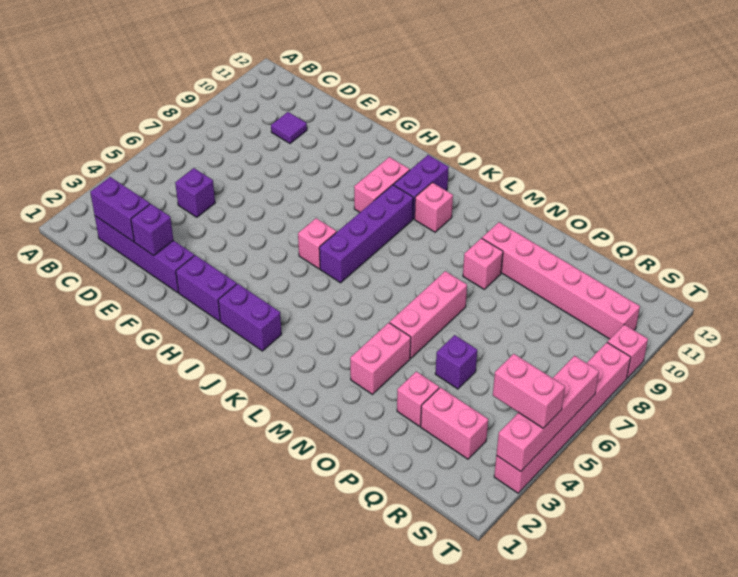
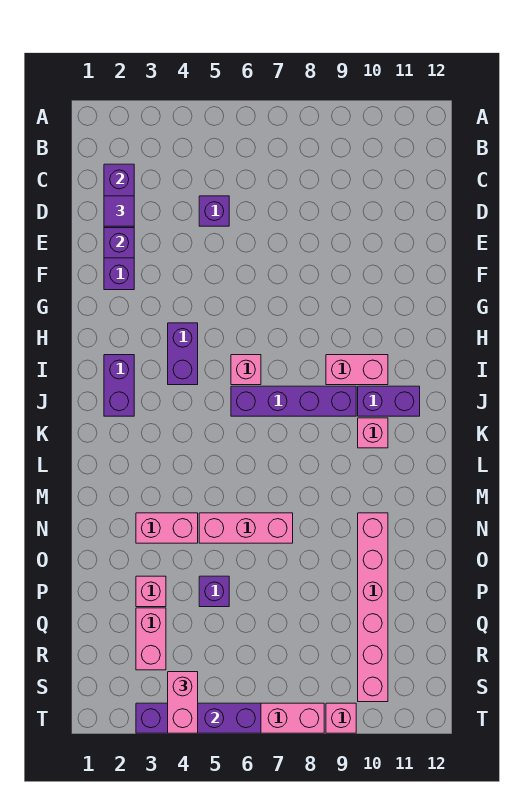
purple 1x1 tile [271,112,307,144] -> purple 1x1 tile moved to [104,196,134,226]
purple 1x2 brick [176,255,237,321] -> purple 1x2 brick moved to [168,323,198,385]
pink 1x1 brick [463,238,503,289] -> none
pink 1x4 brick [496,356,599,472] -> purple 1x4 brick [136,703,261,733]

